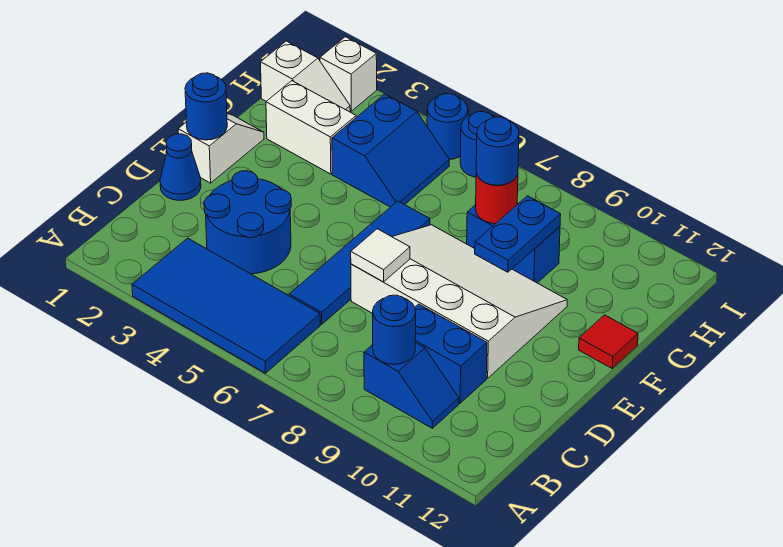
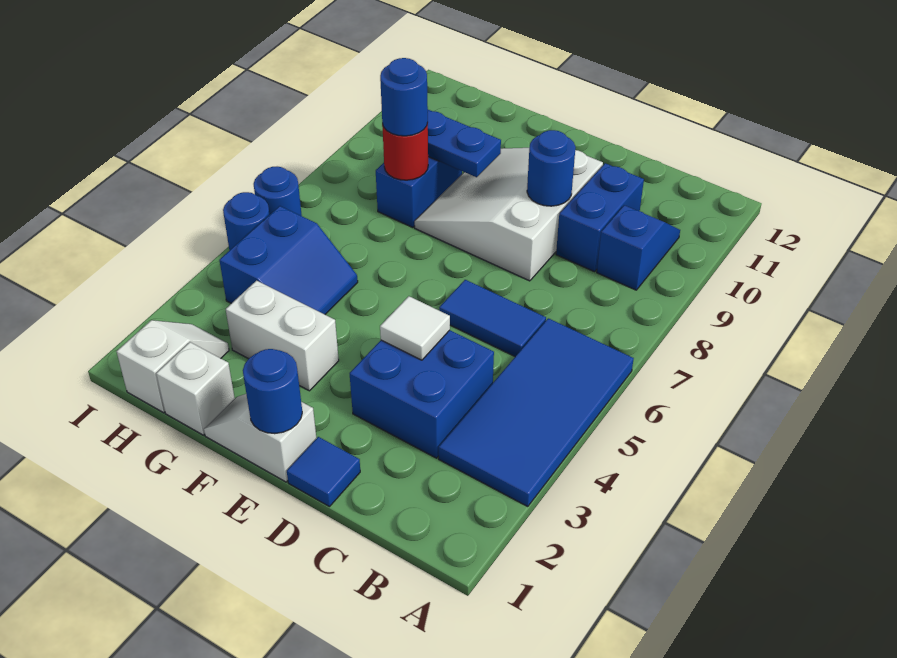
blue 1x1 round brick [373,295,416,364] -> blue 1x1 round brick moved to [527,130,576,206]
blue 2x2 round brick [204,171,291,274] -> blue 2x2 brick [350,330,494,458]
blue 1x4 tile [289,201,430,324] -> blue 1x2 tile [439,280,546,356]
blue 1x1 cone [160,134,201,200] -> blue 1x1 tile [287,437,360,507]
white 3x4 slope [351,225,567,378] -> white 3x3 slope [415,148,603,281]
white 1x1 tile [351,229,410,282] -> white 1x1 tile moved to [380,296,450,360]
red 1x1 tile [579,315,638,368] -> none
white 1x2 brick [266,81,356,174] -> white 1x2 brick turned to [226,281,339,391]
blue 2x2 slope [332,94,449,207] -> blue 2x2 slope turned to [219,206,358,314]
white 1x1 brick [320,37,377,111] -> white 1x1 brick moved to [156,342,235,435]

